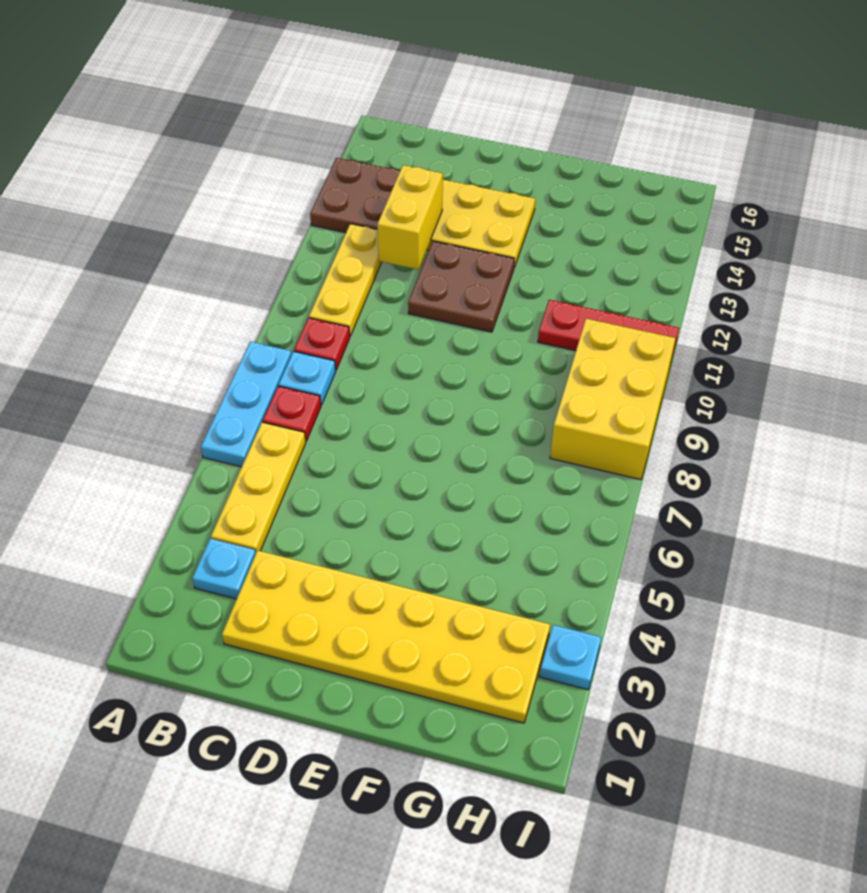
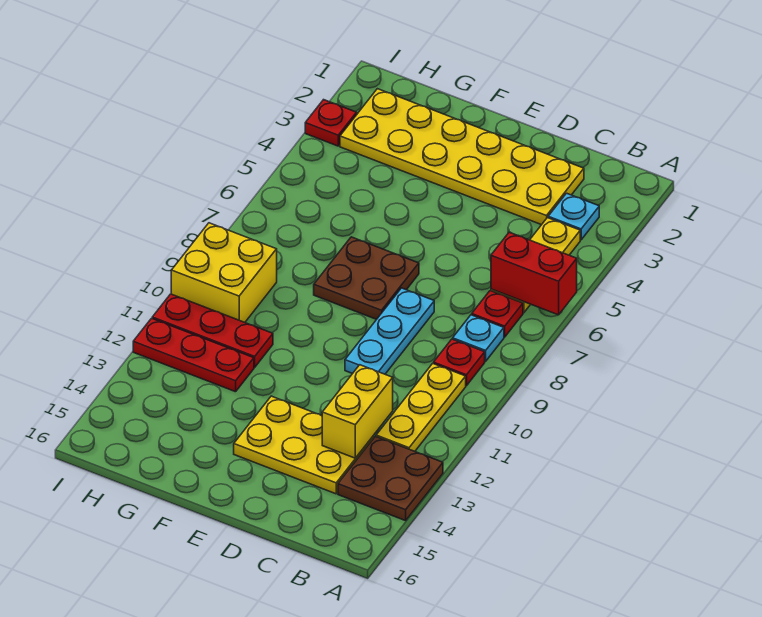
cyan 1x3 plate [201,342,292,467] -> cyan 1x3 plate moved to [345,288,434,374]
none -> red 1x2 brick [491,232,577,315]
brown 2x2 plate [408,241,514,332] -> brown 2x2 plate moved to [314,237,419,319]
none -> red 1x3 plate [133,318,254,392]
yellow 2x3 brick [550,319,675,480] -> yellow 2x2 brick [171,223,277,322]
cyan 1x1 plate [540,625,601,690] -> red 1x1 plate [305,100,357,146]

